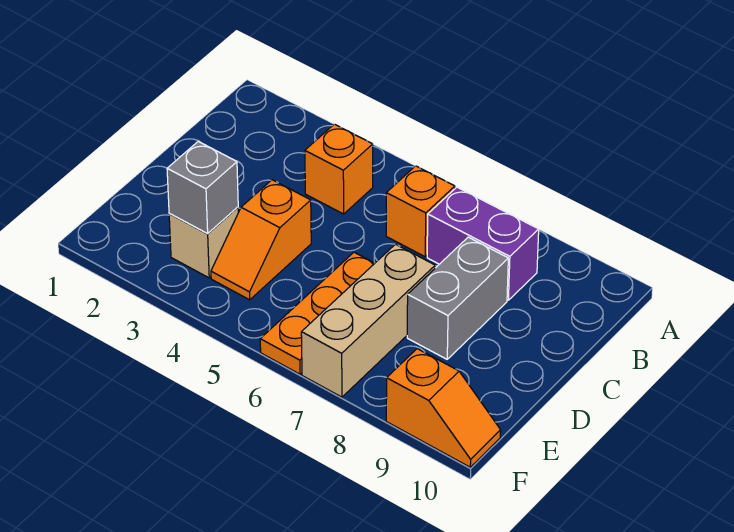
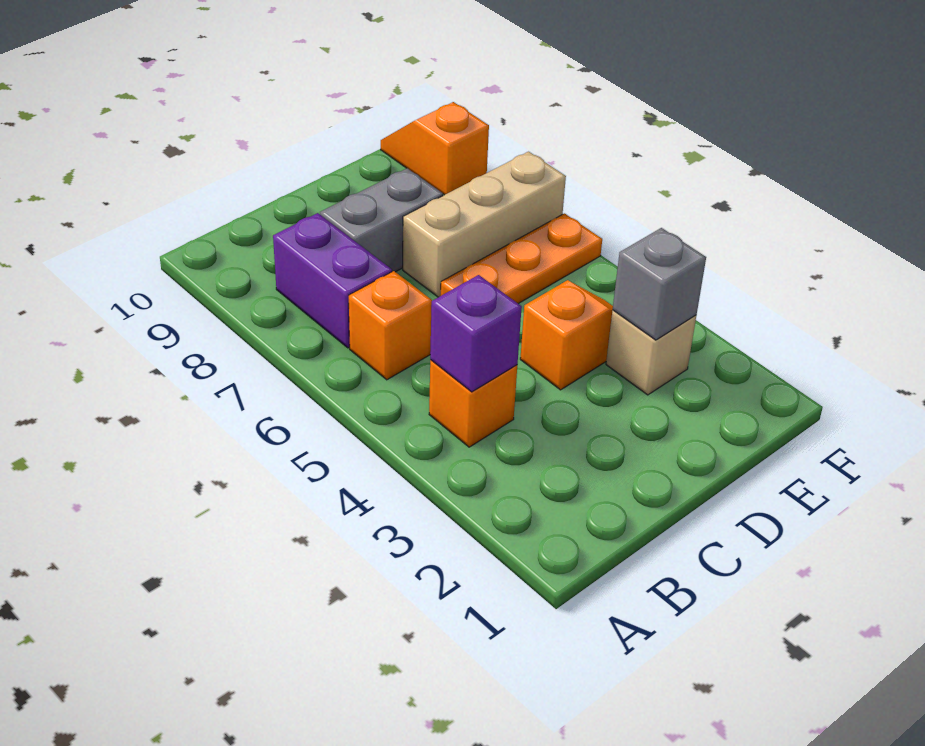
none -> purple 1x1 brick [430,275,522,392]

